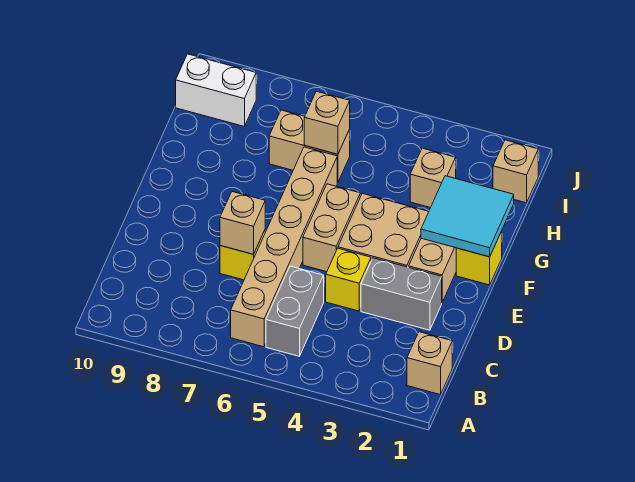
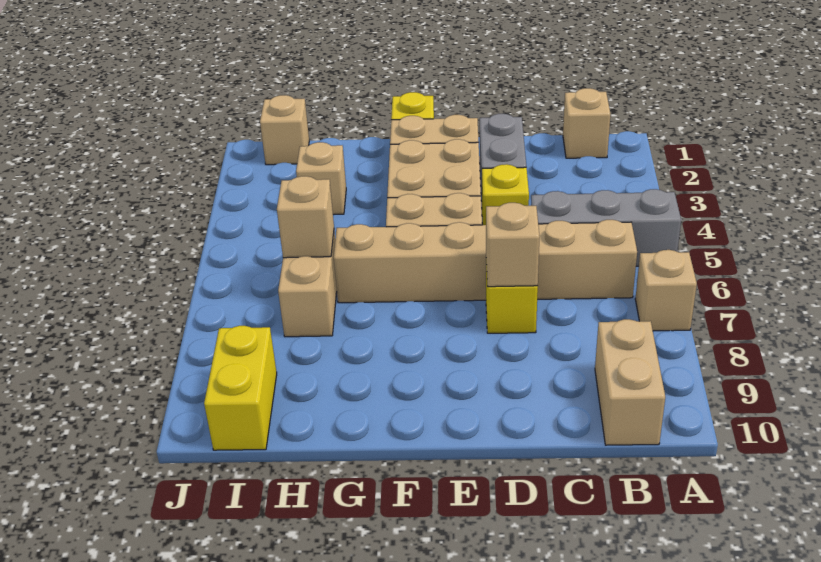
none -> tan 1x1 brick [635,250,697,331]
grey 1x2 brick [266,266,324,356] -> grey 1x3 brick [531,189,681,266]
none -> tan 1x2 brick [595,319,665,445]
cyan 2x2 tile [421,176,514,257] -> none
white 1x2 brick [176,54,256,126] -> yellow 1x2 brick [204,326,277,450]

